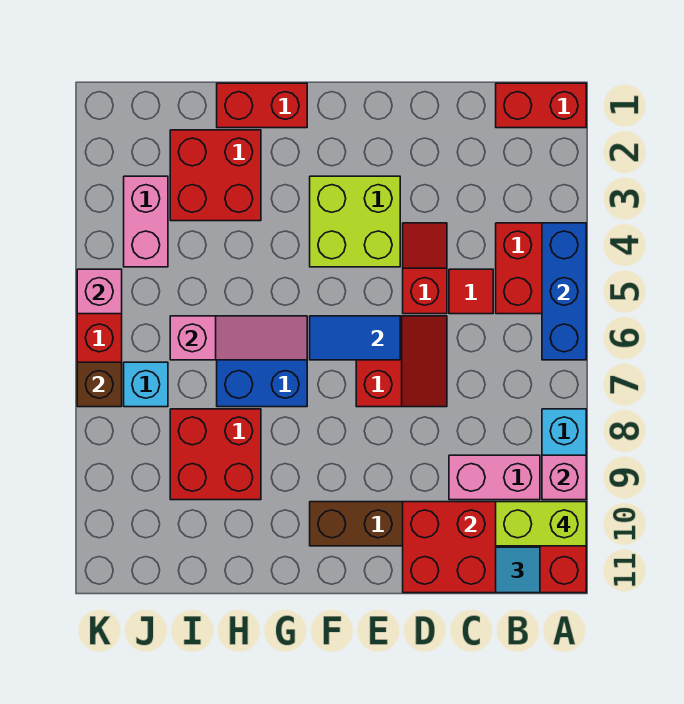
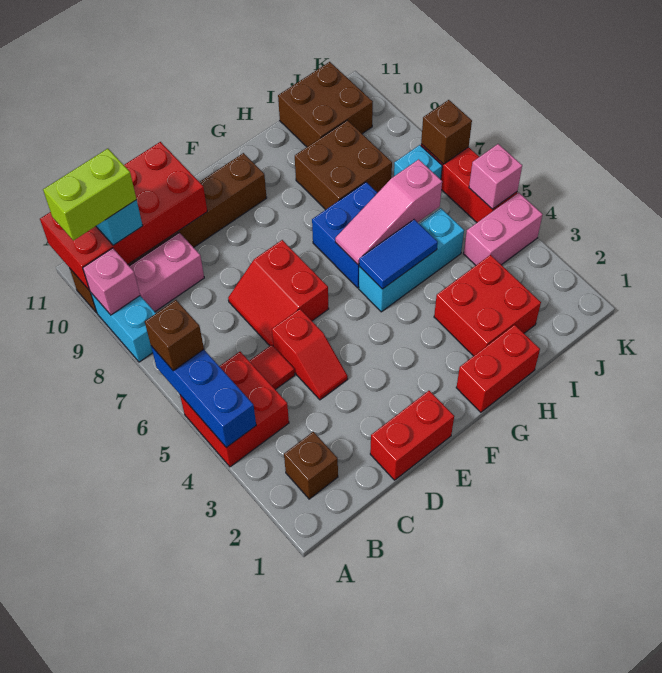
red 1x2 brick [496,83,586,128] -> red 1x2 brick moved to [370,391,454,480]
none -> brown 1x1 brick [145,300,204,371]
none -> brown 1x1 brick [284,432,338,499]
lime 2x2 brick [310,176,400,267] -> none
blue 1x2 tile [310,316,400,360] -> blue 1x2 tile moved to [359,219,438,289]
none -> cyan 1x3 brick [359,208,464,312]
red 2x2 brick [170,409,261,500] -> brown 2x2 brick [295,120,392,210]
none -> brown 2x2 brick [278,62,373,147]
pink 1x2 brick [124,176,168,267] -> pink 1x2 brick turned to [464,193,543,265]

